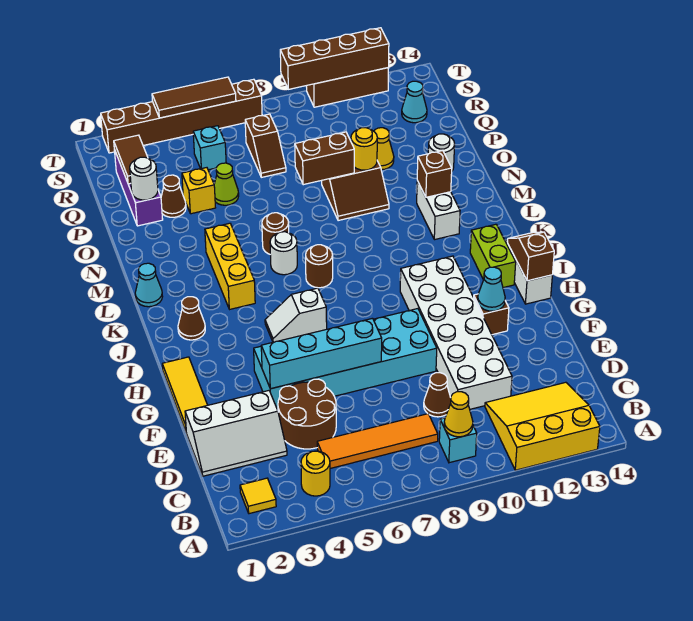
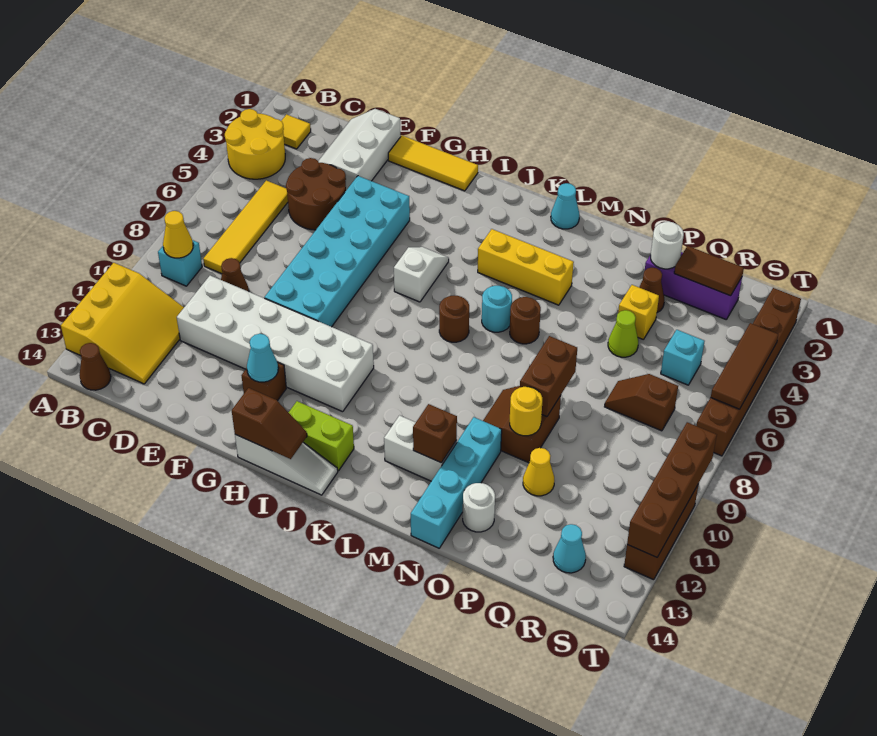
yellow 1x1 round brick [301,451,330,496] -> yellow 2x2 round brick [225,109,285,179]
orange 1x4 tile [317,414,438,468] -> yellow 1x4 tile [203,180,288,274]
cyan 1x4 brick [261,318,382,389] -> cyan 1x4 brick moved to [411,417,502,548]
brown 1x1 cone [178,297,205,340] -> brown 1x1 cone moved to [79,343,111,390]
white 1x1 round brick [270,232,297,275] -> cyan 1x1 round brick [482,286,512,332]

